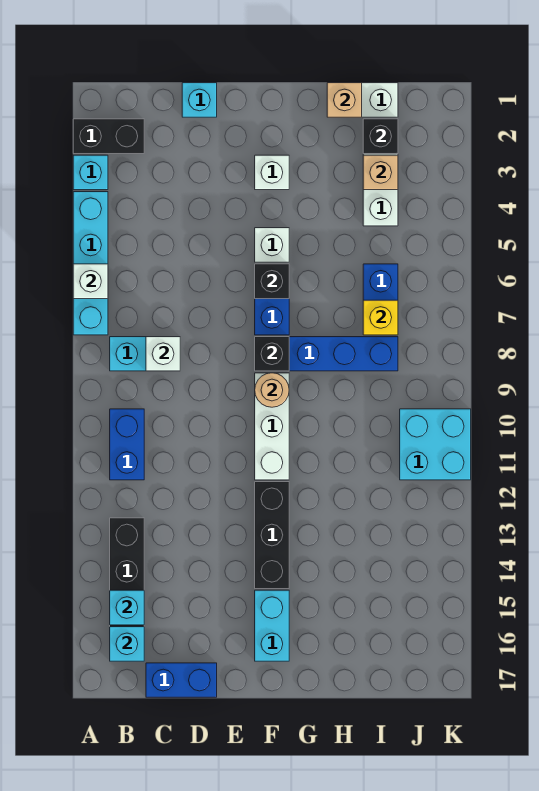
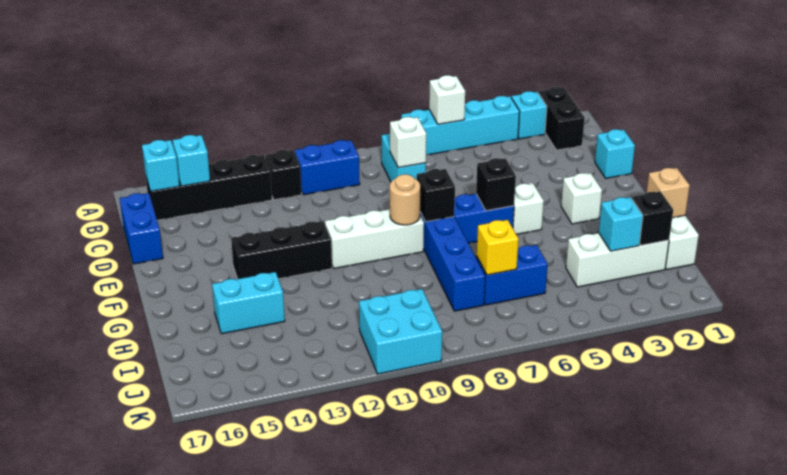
none -> black 1x1 brick [266,150,302,200]
cyan 1x2 brick [255,590,289,661] -> cyan 1x2 brick moved to [212,272,285,334]
tan 1x1 brick [363,155,398,190] -> cyan 1x1 brick [599,197,643,251]

